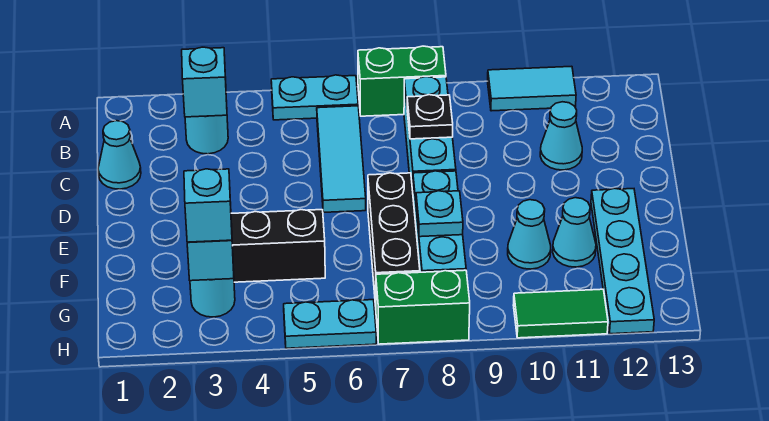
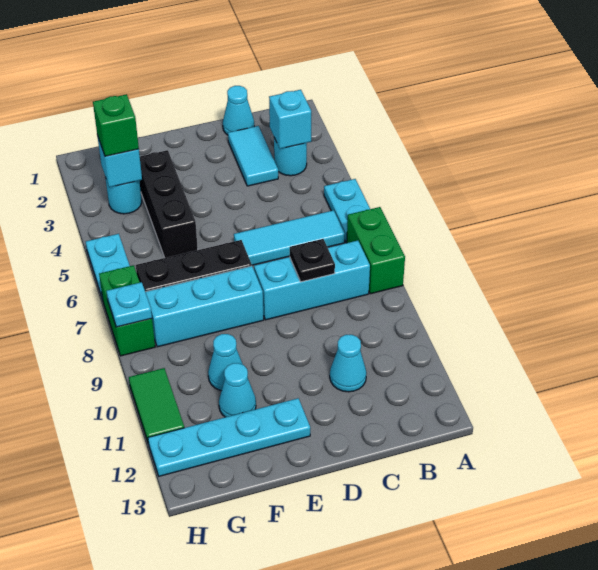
cyan 1x2 tile [488,66,576,111] -> cyan 1x2 tile moved to [228,126,278,186]
cyan 1x1 plate [416,191,463,237] -> cyan 1x1 plate moved to [106,282,152,327]
cyan 1x1 brick [184,169,232,242] -> green 1x1 brick [93,94,139,156]

